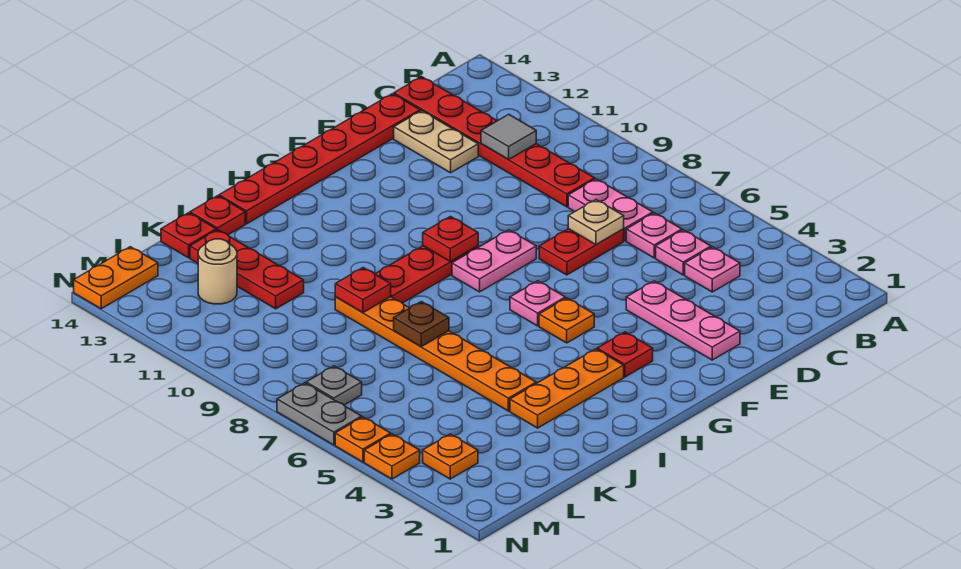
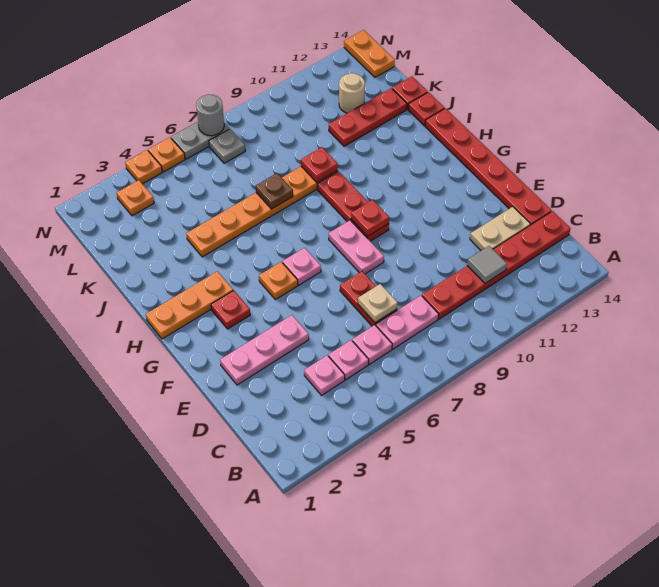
orange 1x3 plate [510,349,624,428] -> orange 1x3 plate turned to [146,271,233,339]
none -> grey 1x1 round brick [196,94,224,136]

